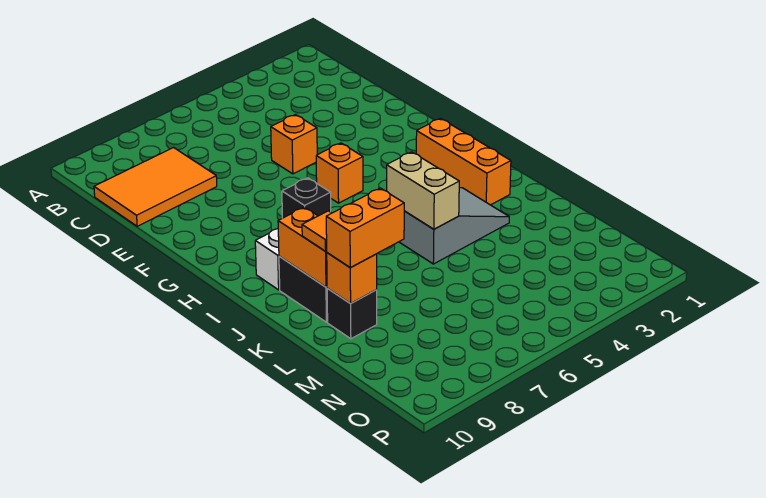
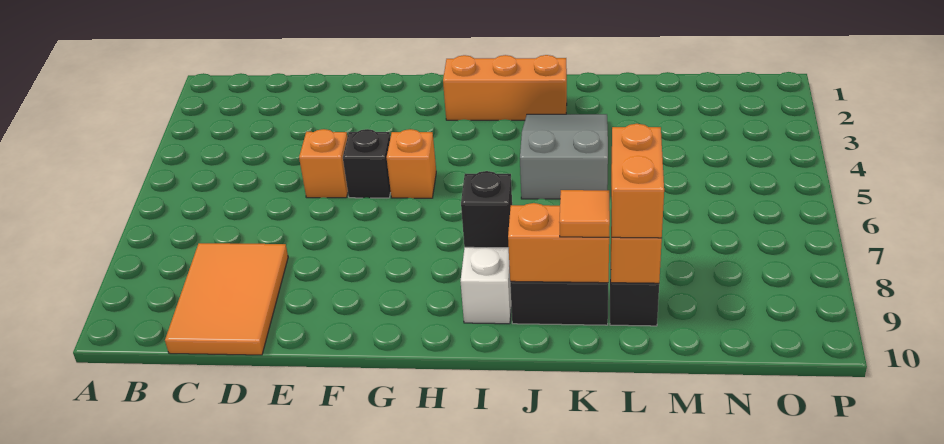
none -> black 1x1 brick [343,129,391,198]
tan 1x2 brick [387,152,459,229] -> none

